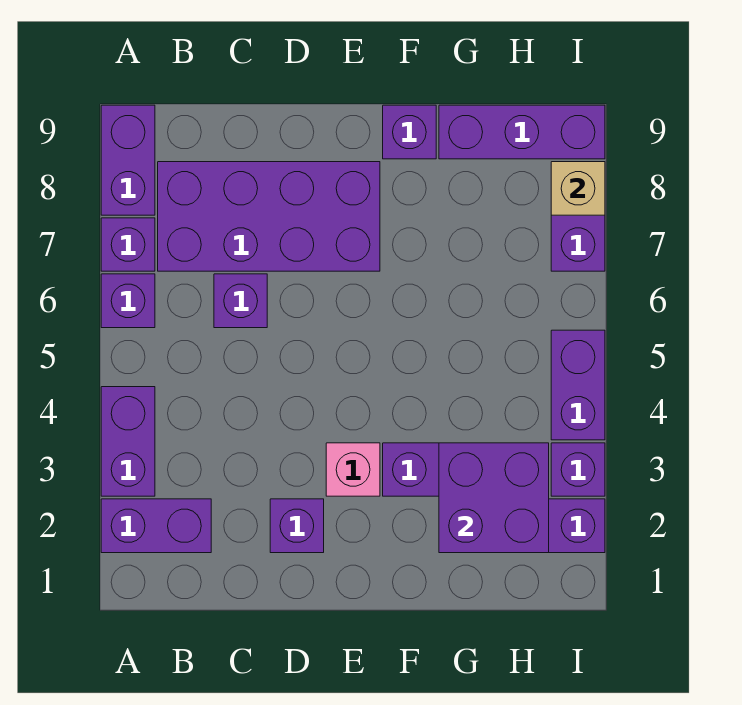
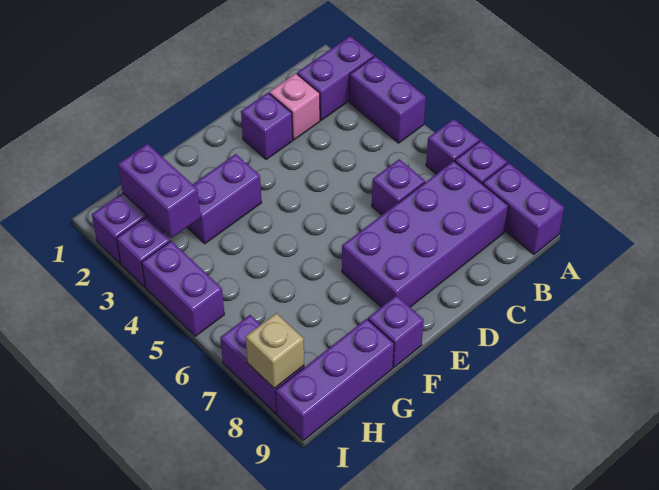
pink 1x1 brick [326,443,380,496] -> pink 1x1 brick moved to [269,73,320,140]
purple 2x2 brick [439,443,549,553] -> purple 1x2 brick [118,144,200,238]

